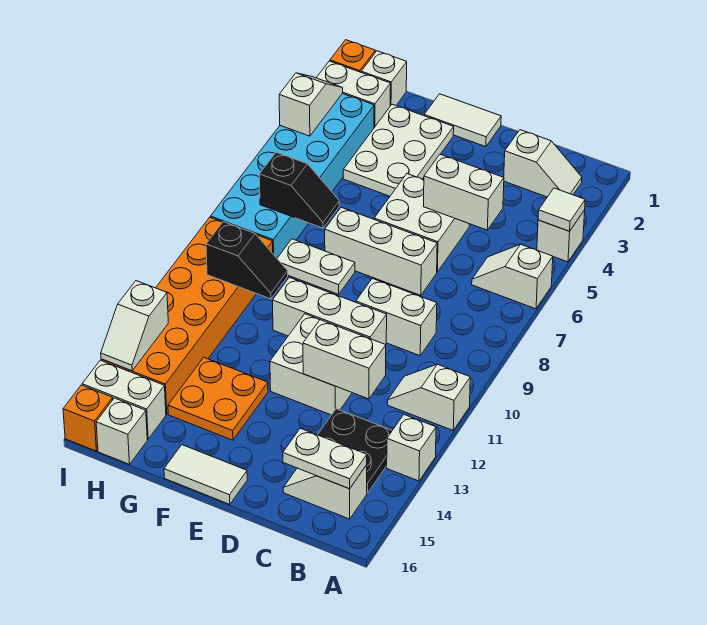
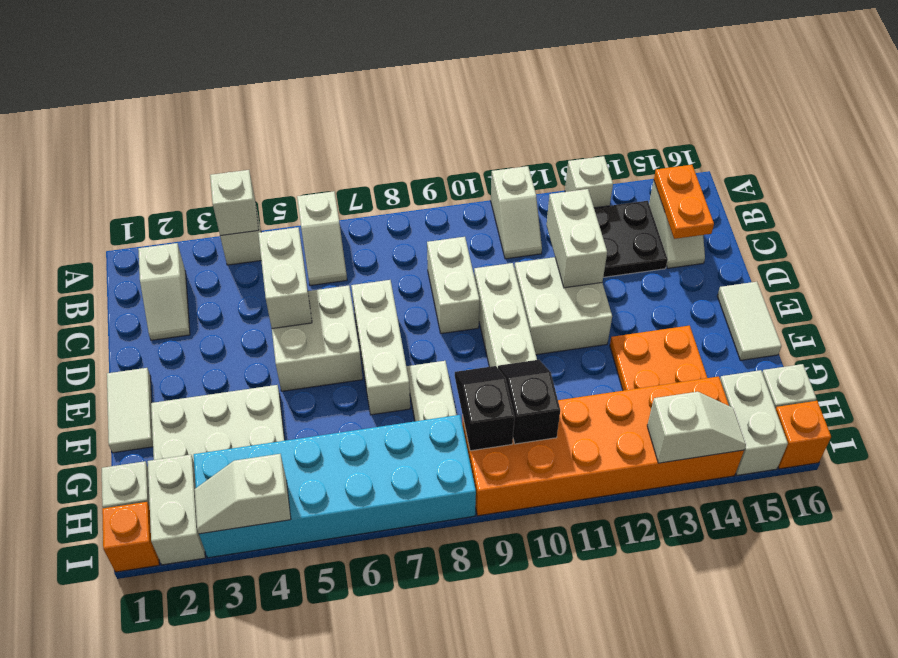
white 1x1 tile [538,188,585,231] -> white 1x1 brick [210,170,259,236]
white 1x2 slope [504,130,582,197] -> white 1x2 slope turned to [138,243,190,340]
white 1x2 plate [283,428,367,489] -> orange 1x2 plate [654,165,714,239]
black 1x2 slope [259,152,339,228] -> black 1x2 slope moved to [455,366,514,451]

